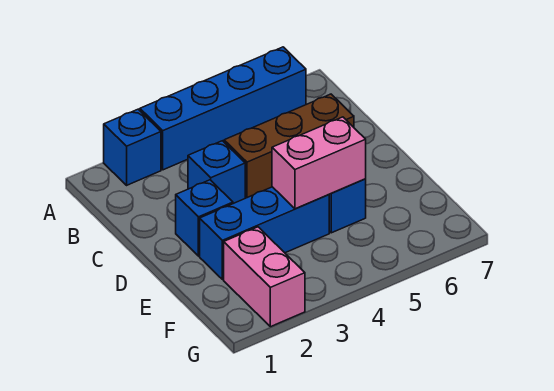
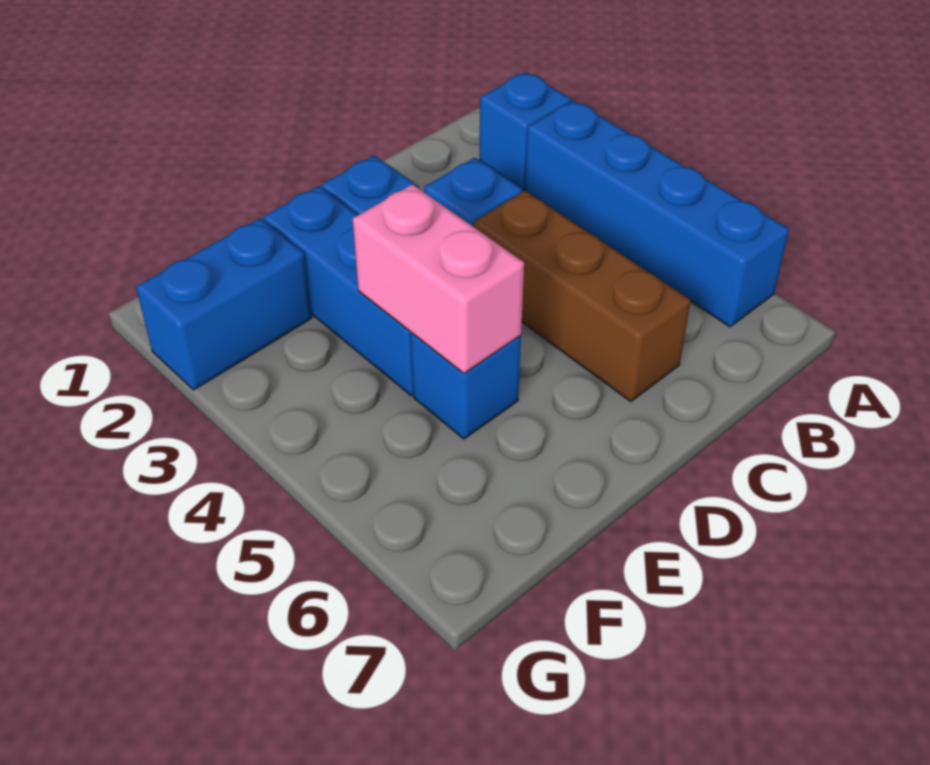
pink 1x2 brick [224,227,305,327] -> blue 1x2 brick [136,218,312,390]

